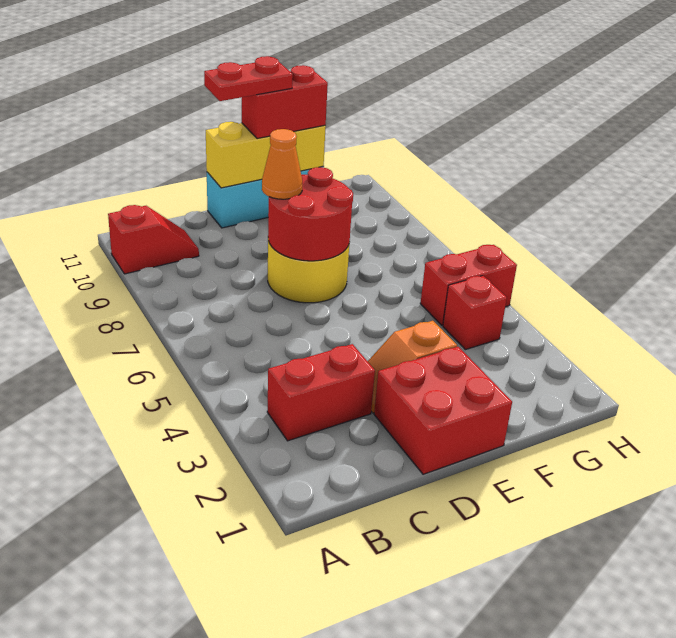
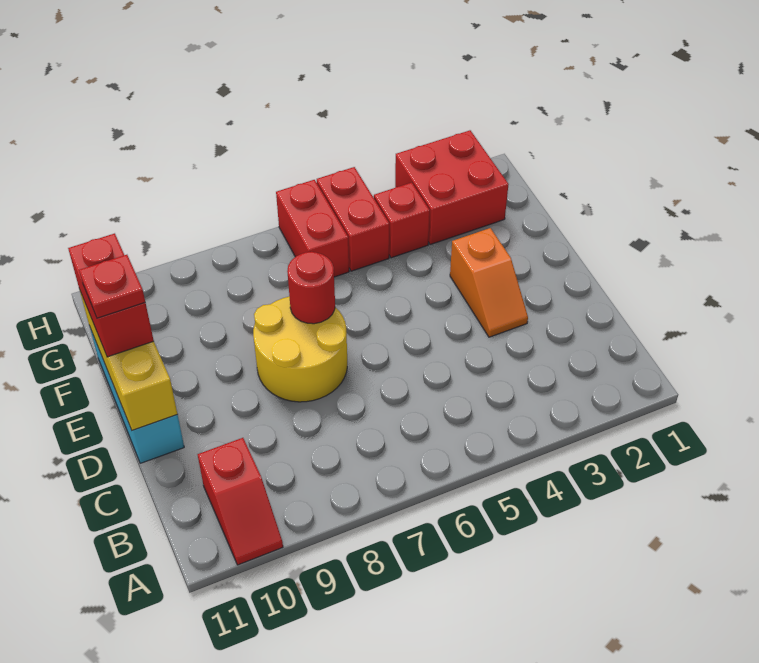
red 1x2 slope [108,205,199,274] -> red 1x2 slope turned to [198,438,283,565]
red 1x2 brick [267,344,375,441] -> red 1x2 brick moved to [276,180,349,277]
red 2x2 brick [374,347,512,474] -> red 2x2 brick moved to [395,130,509,245]
red 2x2 round brick [268,167,353,261] -> red 1x1 round brick [287,252,335,324]
orange 1x1 cone [262,129,302,199] -> none
red 1x2 plate [204,56,293,101] -> red 1x1 plate [79,255,145,318]

